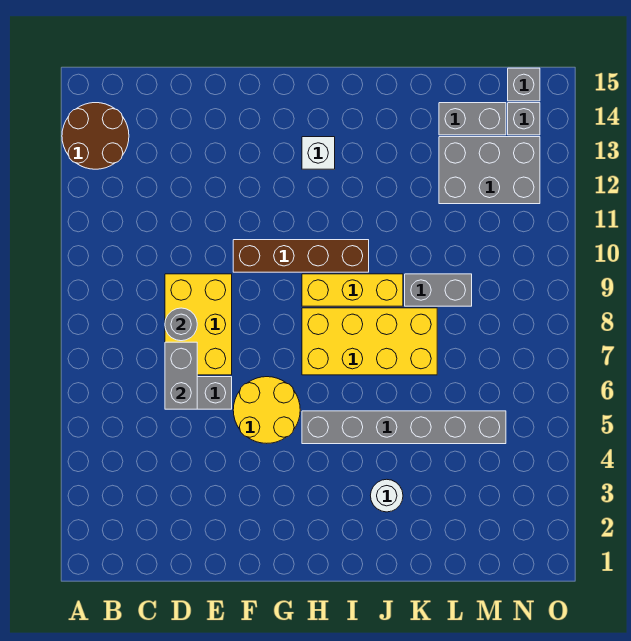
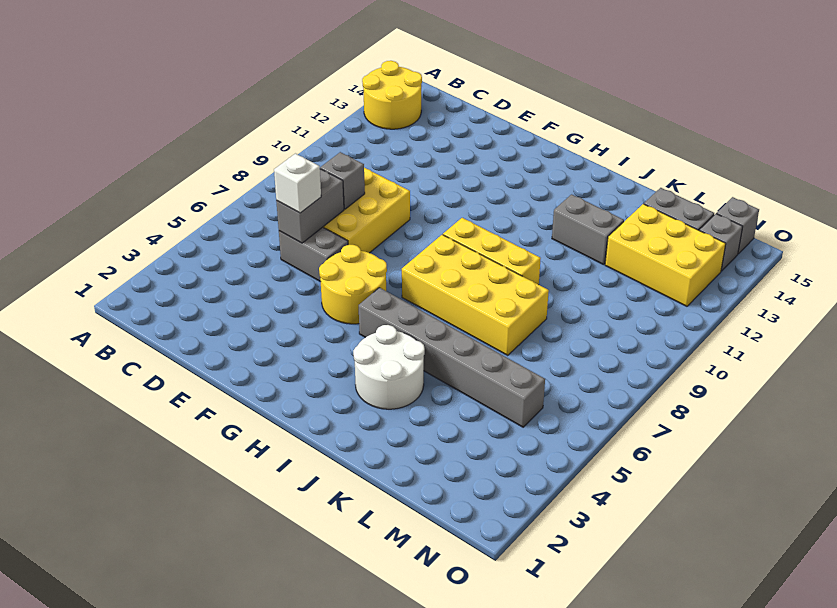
brown 2x2 round brick [62,103,129,169] -> yellow 2x2 round brick [362,61,422,129]
grey 1x1 round brick [165,308,197,341] -> grey 1x1 brick [320,152,365,209]
brown 1x4 brick [233,240,369,272] -> none
white 1x1 brick [302,137,335,169] -> white 1x1 brick moved to [274,154,321,213]
white 1x1 round brick [370,479,403,512] -> white 2x2 round brick [353,325,425,409]
grey 1x2 brick [405,274,472,306] -> grey 1x2 brick moved to [552,194,624,265]
grey 2x3 brick [439,137,540,204] -> yellow 2x3 brick [605,204,726,306]

